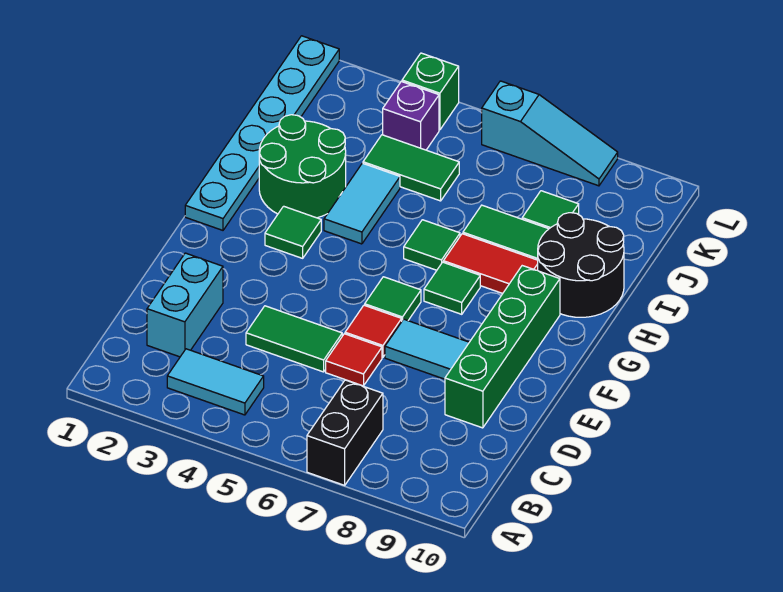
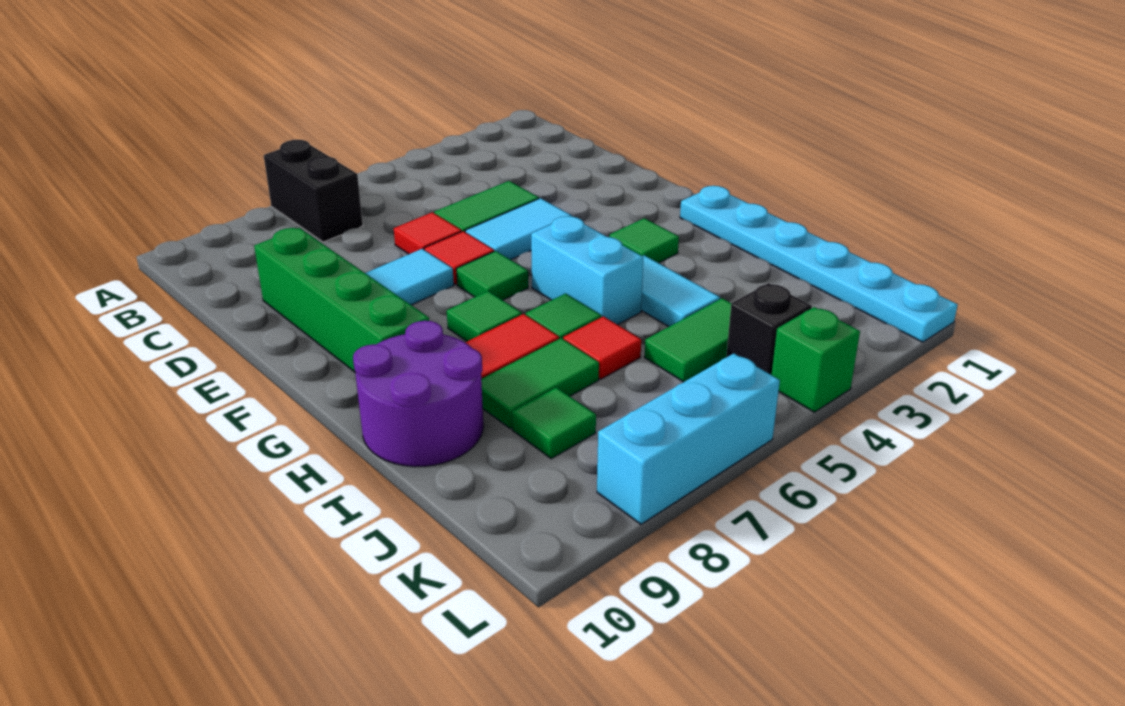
cyan 1x2 tile [167,349,264,415] -> cyan 1x2 tile moved to [465,198,571,260]
cyan 1x2 brick [147,253,223,357] -> cyan 1x2 brick moved to [531,216,643,325]
green 2x2 round brick [259,115,346,218] -> none
black 2x2 round brick [538,213,624,317] -> purple 2x2 round brick [353,321,483,467]
none -> red 1x1 tile [563,316,641,379]
purple 1x1 brick [383,82,439,150] -> black 1x1 brick [726,283,812,375]
cyan 1x3 slope [482,81,618,186] -> cyan 1x3 brick [597,353,780,524]

